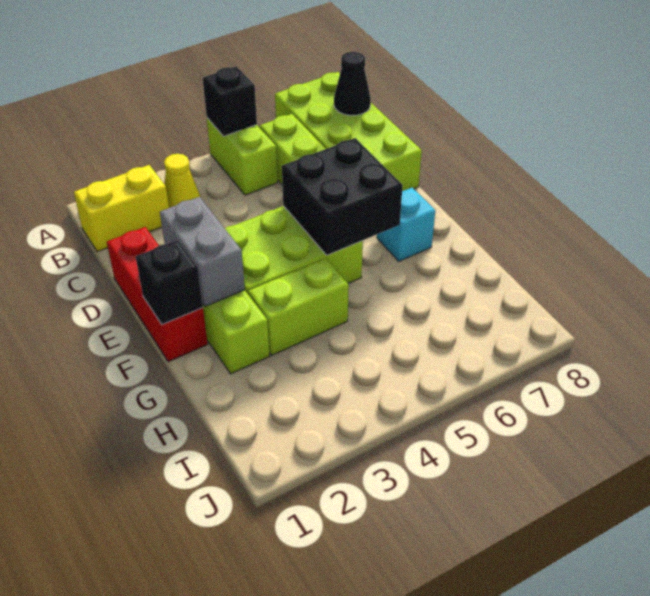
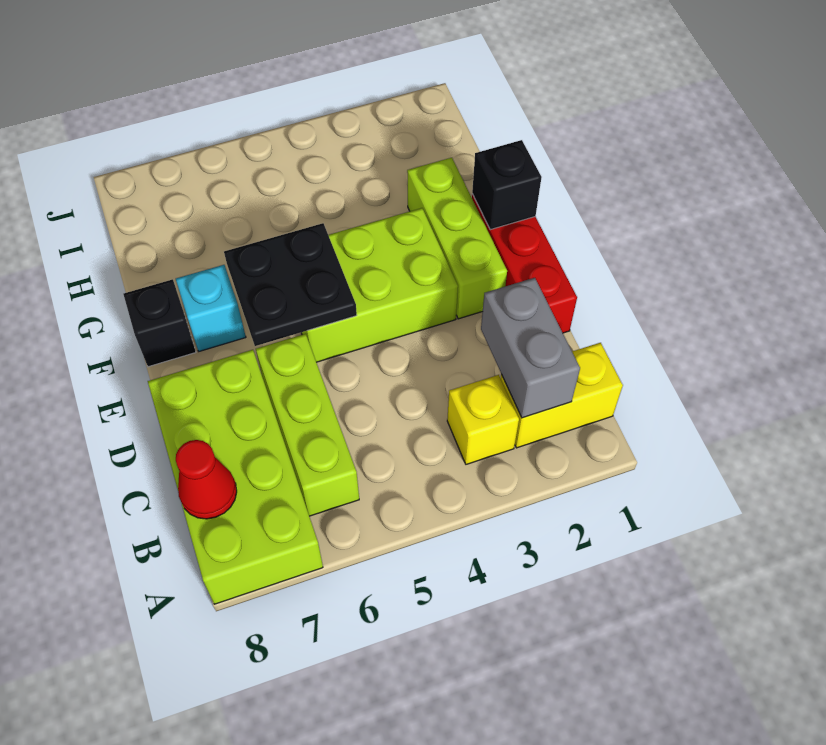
lime 1x2 brick [207,118,278,195] -> none
black 1x1 brick [203,66,257,136] -> black 1x1 brick moved to [123,279,196,367]
yellow 1x1 cone [164,154,200,208] -> yellow 1x1 brick [447,375,519,464]
black 1x1 cone [334,52,371,116] -> red 1x1 cone [176,440,237,519]
grey 1x2 brick [160,197,245,306] -> grey 1x2 brick moved to [481,278,580,418]
black 2x2 brick [282,138,403,255] -> black 2x2 plate [224,223,357,346]
lime 1x2 brick [248,258,349,355] -> none

